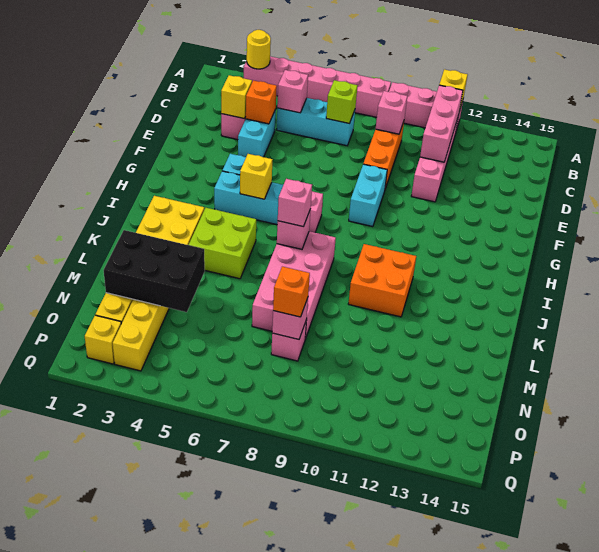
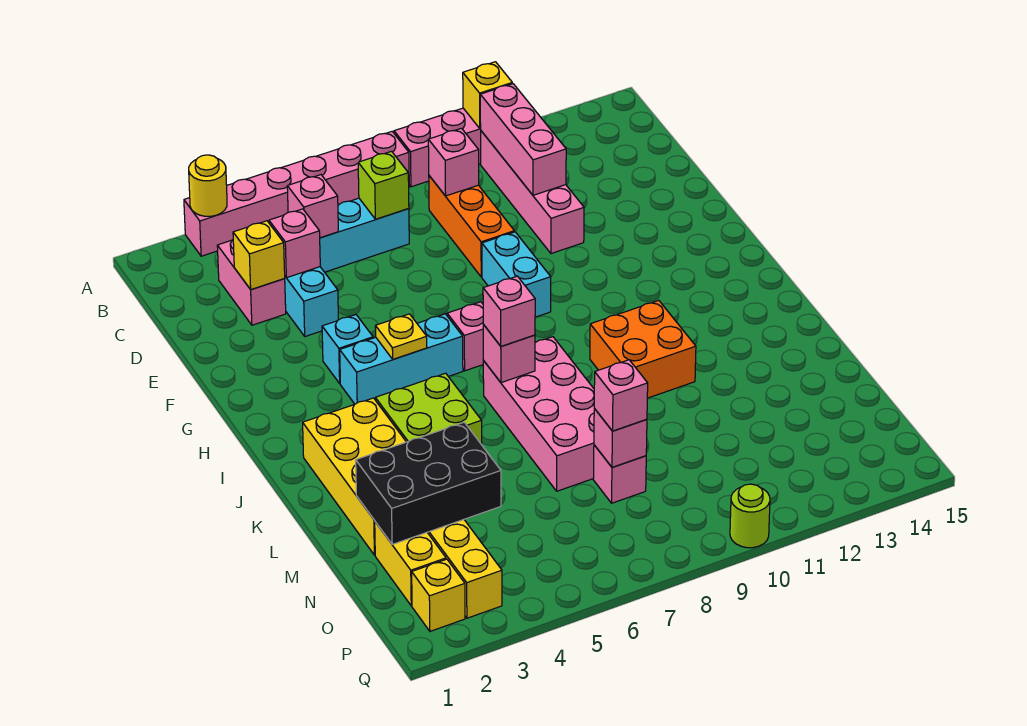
orange 1x1 brick [246,80,277,124] -> pink 1x1 brick [269,209,320,278]
yellow 1x1 brick [240,154,273,199] -> yellow 1x1 plate [375,314,427,359]
orange 1x1 brick [273,267,310,317] -> pink 1x1 brick [594,360,648,431]
none -> lime 1x1 round brick [730,484,770,548]

